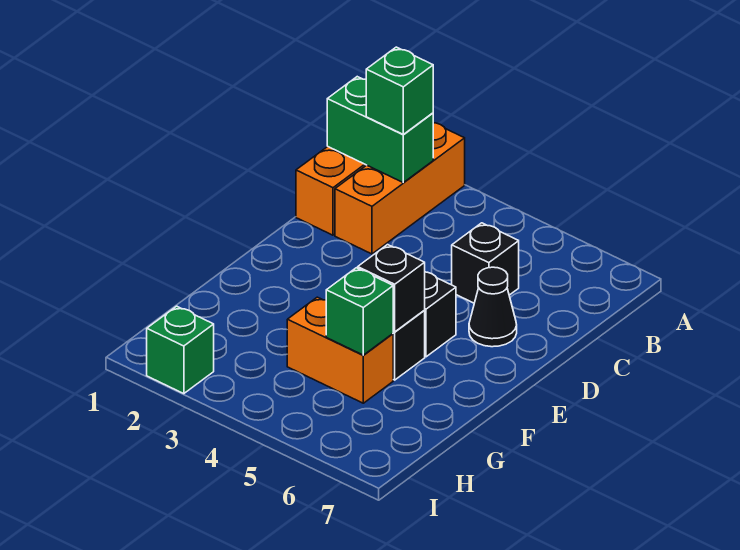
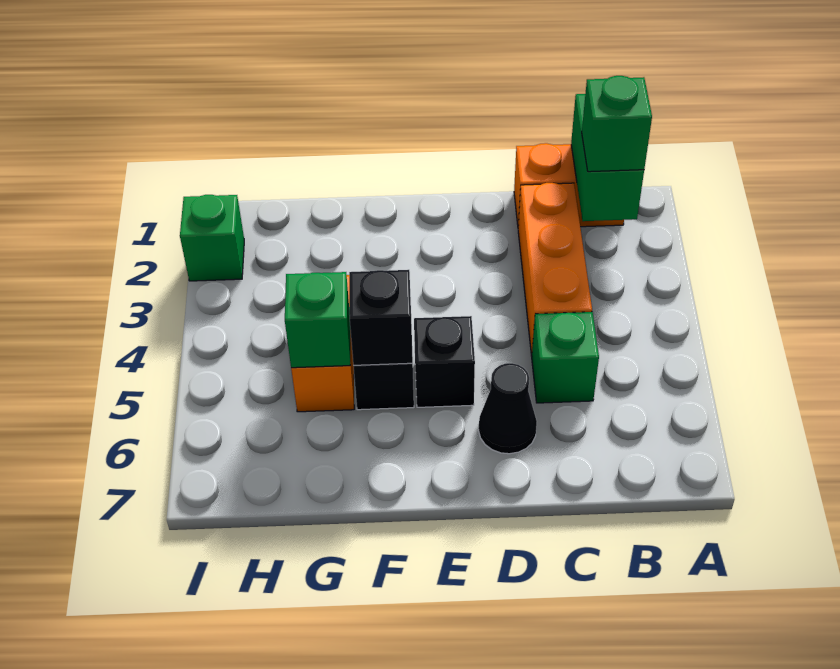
orange 1x3 brick [335,123,465,254] -> orange 1x3 brick turned to [518,183,592,356]
black 1x1 brick [452,223,519,303] -> green 1x1 brick [532,312,599,403]

